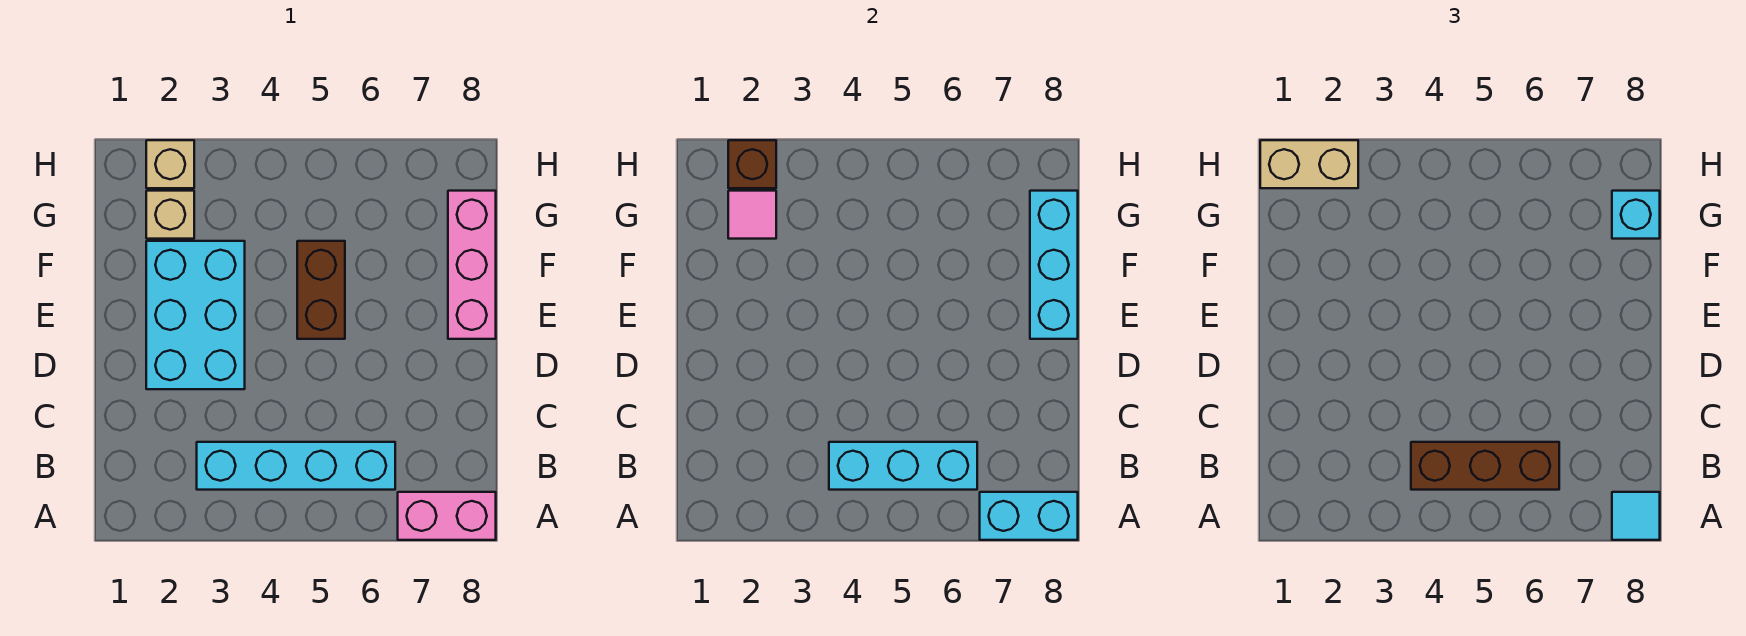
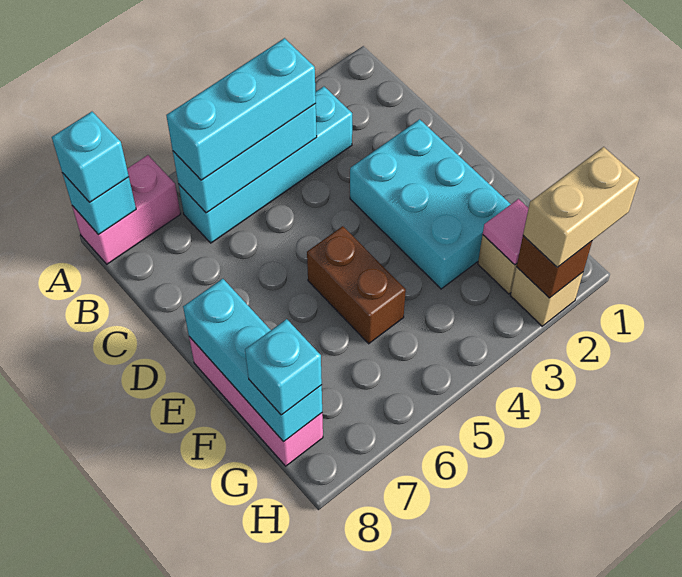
cyan 1x2 brick [980,492,1078,540] -> cyan 1x1 brick [62,173,136,234]
cyan 1x1 tile [1612,492,1660,540] -> cyan 1x1 brick [52,112,129,202]
brown 1x3 brick [1411,442,1559,490] -> cyan 1x3 brick [166,38,316,180]

